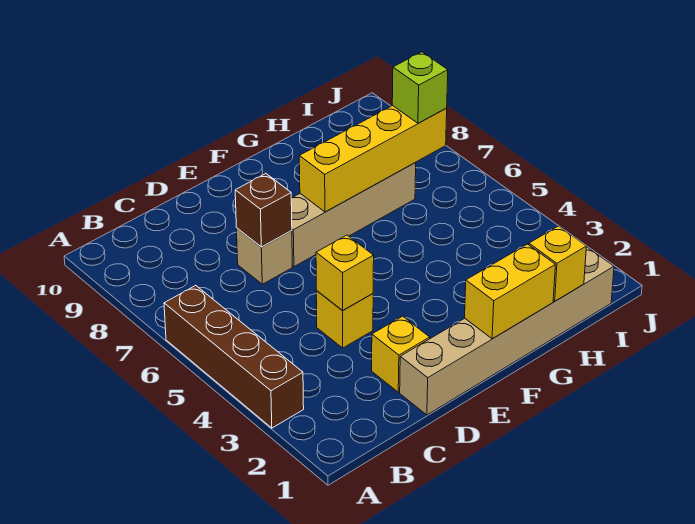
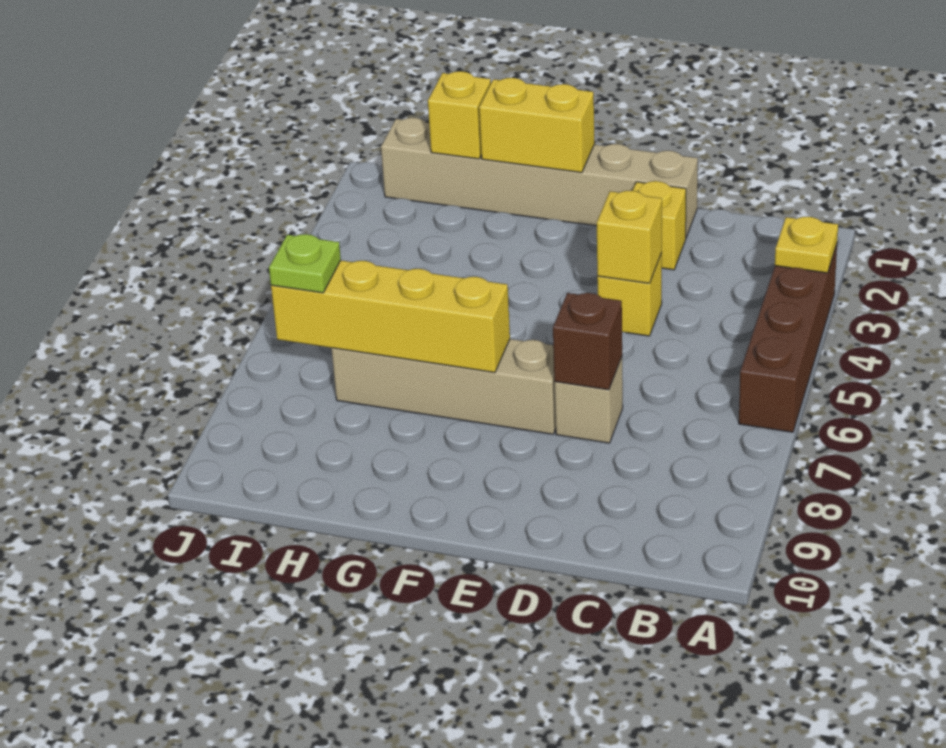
none -> yellow 1x1 plate [775,217,838,273]
lime 1x1 brick [392,52,448,123] -> lime 1x1 plate [269,234,341,293]

